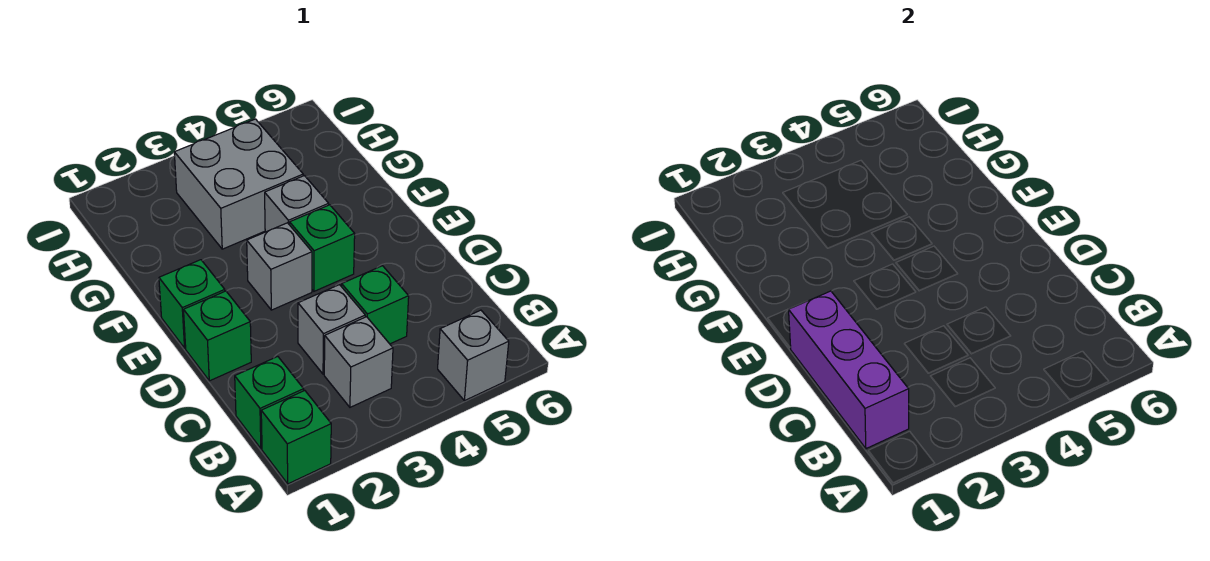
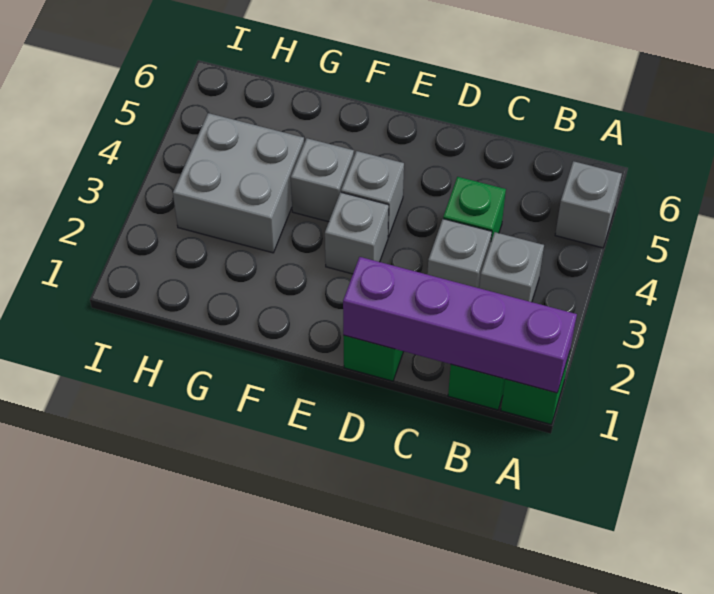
purple 1x3 brick [789,291,909,449] -> purple 1x4 brick [343,257,577,393]
green 1x1 brick [159,260,225,348] -> none
green 1x1 brick [290,205,355,291] -> grey 1x1 brick [341,151,404,237]

